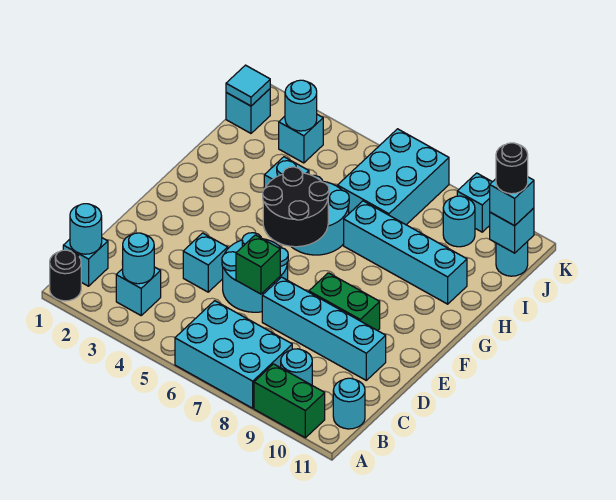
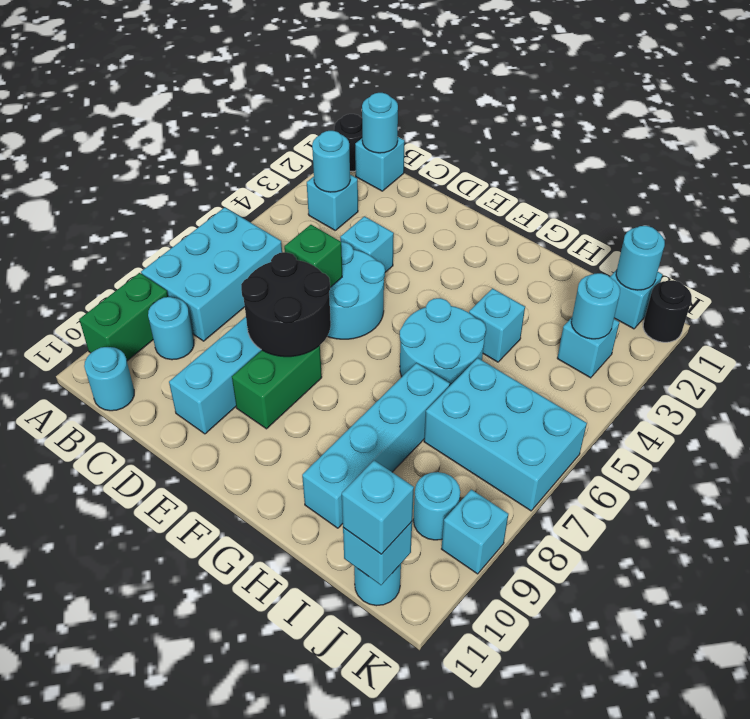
black 2x2 round brick [263,167,329,247] -> black 2x2 round brick moved to [241,252,331,357]
cyan 1x1 tile [226,65,270,106] -> cyan 1x1 round brick [616,226,665,290]
black 1x1 round brick [496,143,528,194] -> black 1x1 round brick moved to [643,280,692,342]

